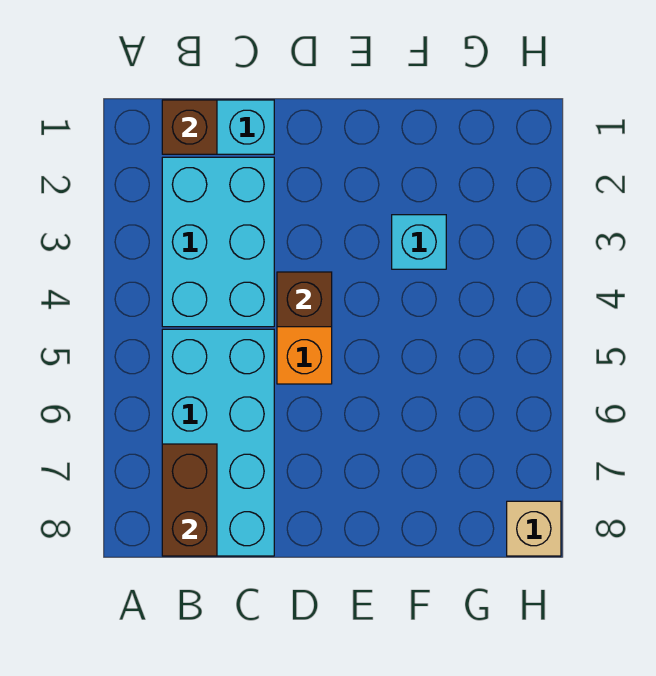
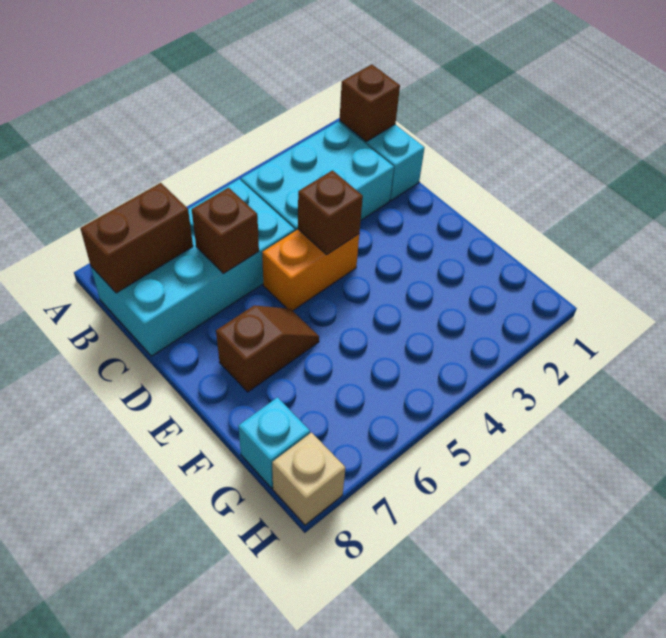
none -> brown 1x1 brick [192,188,259,273]
none -> brown 1x2 slope [216,305,319,392]
cyan 1x1 brick [392,215,446,269] -> cyan 1x1 brick moved to [238,397,310,488]

